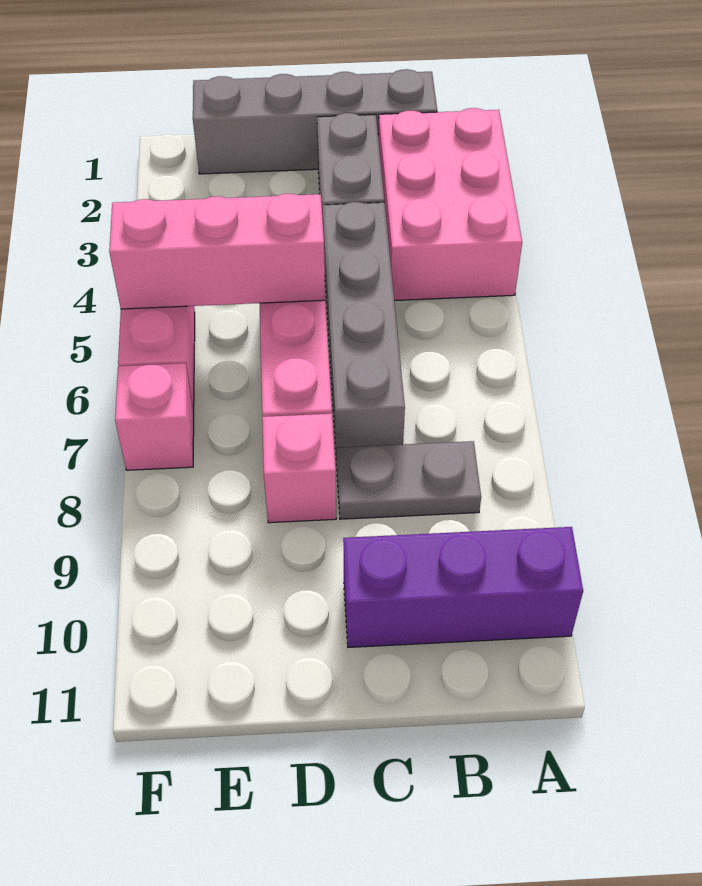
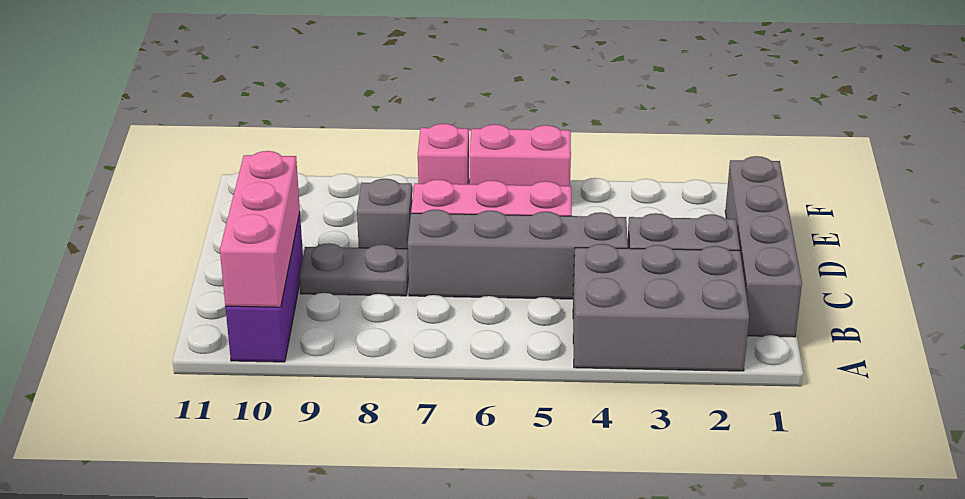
pink 2x3 brick [378,108,522,301] -> grey 2x3 brick [573,244,749,371]
grey 1x2 plate [336,441,481,519] -> grey 1x2 plate turned to [299,243,409,296]
pink 1x3 brick [109,194,325,309] -> pink 1x3 brick moved to [220,151,300,307]
pink 1x1 brick [262,414,336,523] -> grey 1x1 brick [357,179,412,249]

